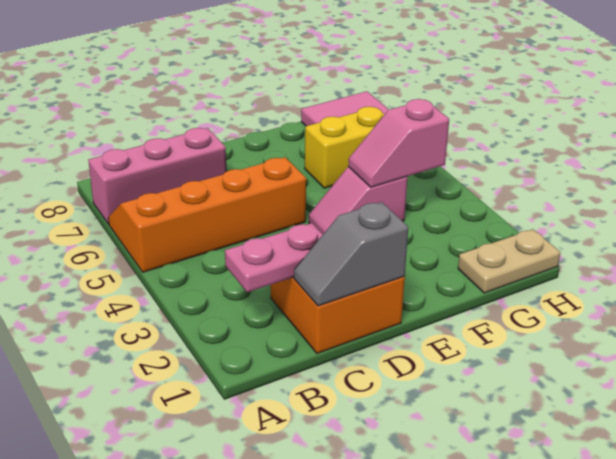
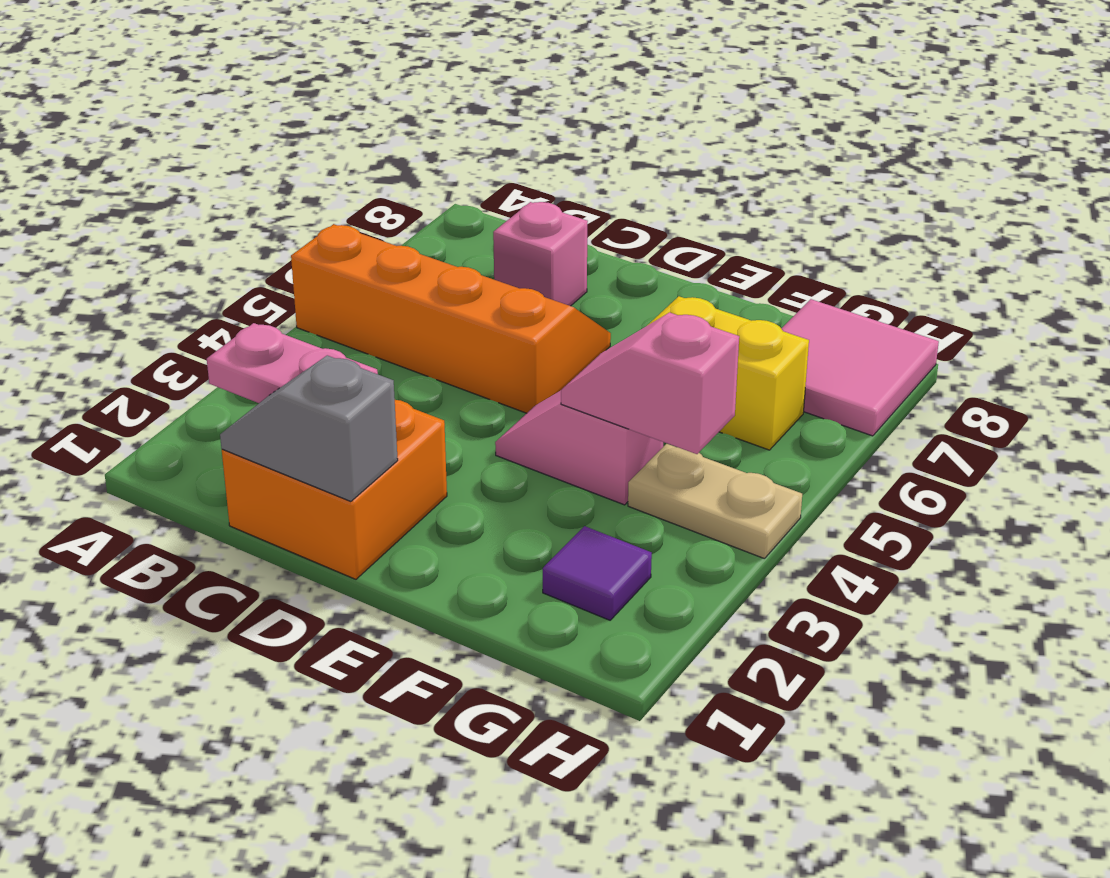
pink 1x3 brick [88,128,226,224] -> pink 1x1 brick [493,202,588,306]
tan 1x2 plate [458,229,560,293] -> tan 1x2 plate moved to [628,444,802,559]
none -> purple 1x1 tile [543,526,652,620]

